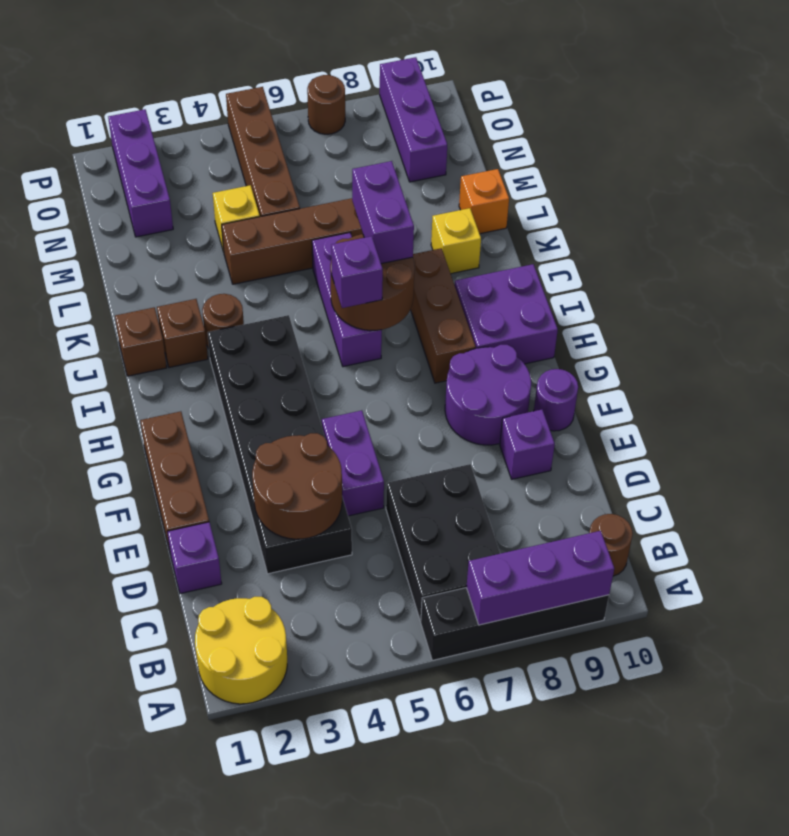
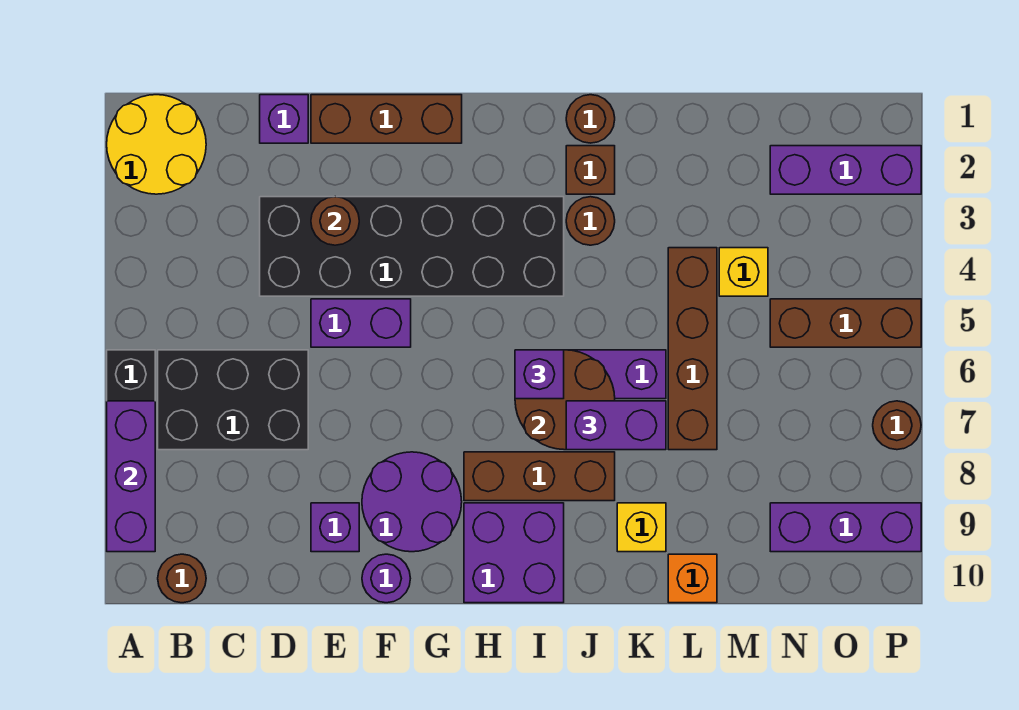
brown 2x2 round brick [252,433,342,539] -> brown 1x1 round brick [311,197,359,245]
brown 1x1 brick [115,307,167,376] -> brown 1x1 round brick [566,95,615,143]
brown 1x4 brick [226,87,300,217] -> brown 1x3 brick [770,299,921,347]

